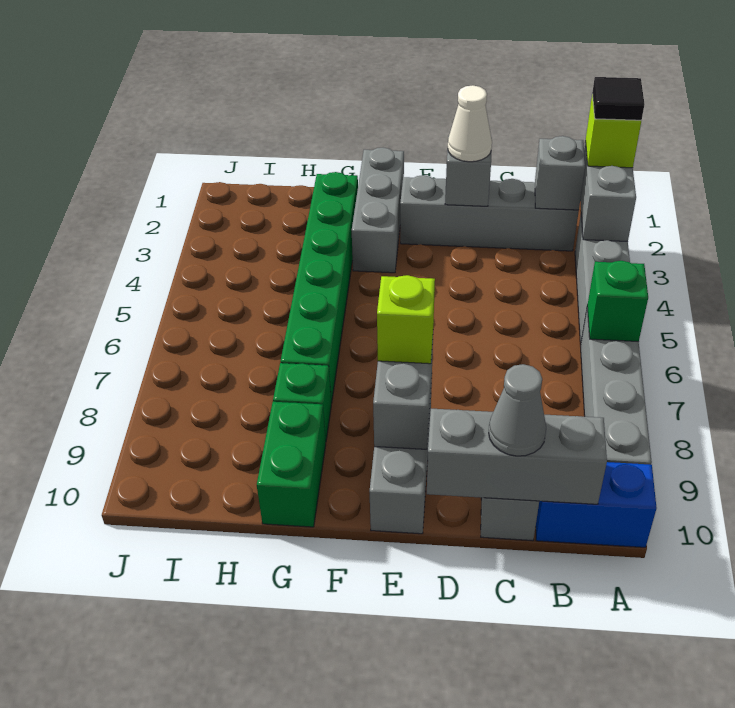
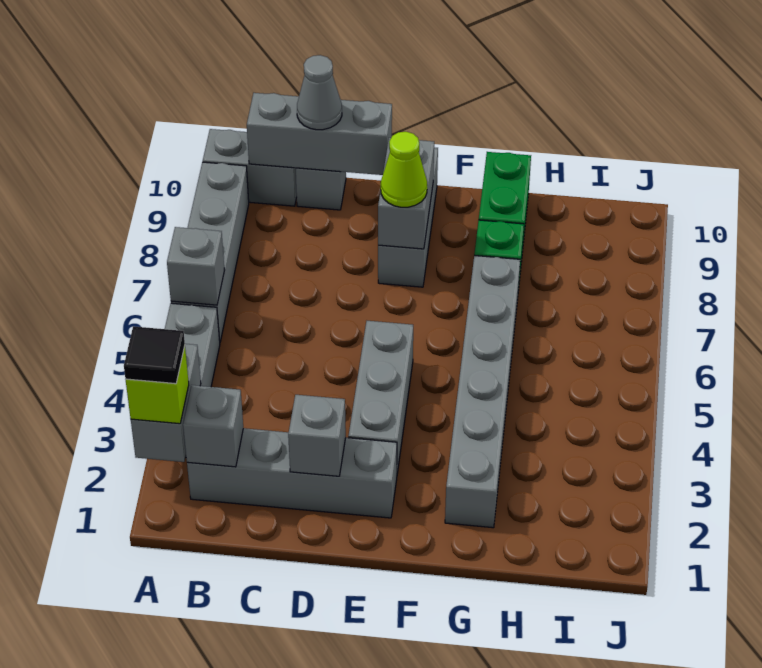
green 1x1 brick [587,261,648,342] -> grey 1x1 brick [167,227,225,305]
blue 1x2 brick [536,462,657,547] -> grey 1x2 brick [203,129,297,206]
white 1x1 cone [448,85,492,162] -> none
lime 1x1 brick [377,275,435,364] -> lime 1x1 cone [381,132,427,207]
grey 1x3 brick [352,148,404,273] -> grey 1x3 brick moved to [348,321,413,473]
green 1x6 brick [281,172,358,404] -> grey 1x6 brick [445,255,520,528]

